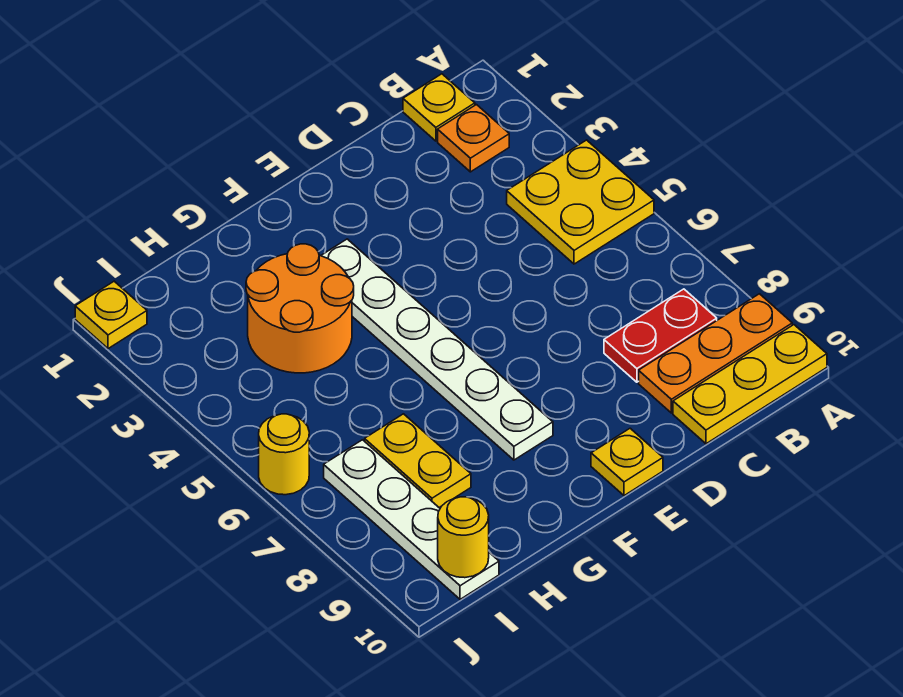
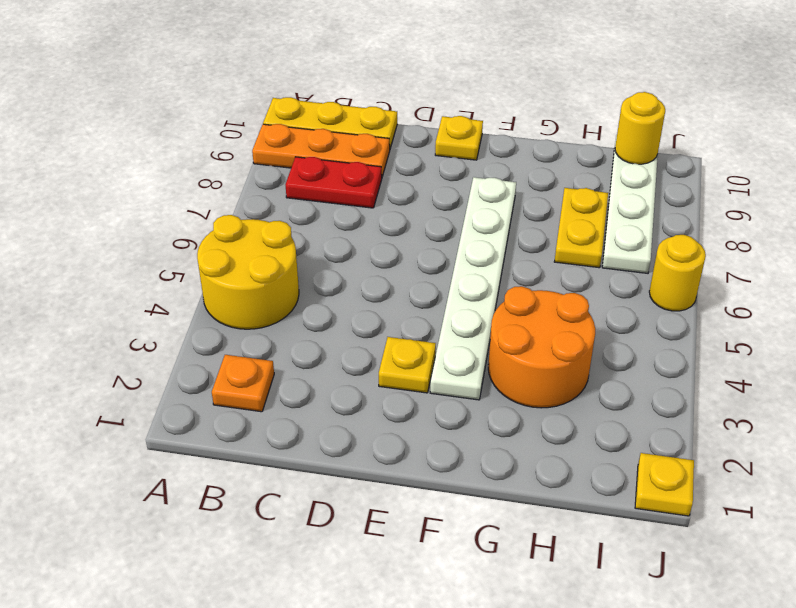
yellow 2x2 plate [507,140,654,264] -> yellow 2x2 round brick [197,215,299,329]
yellow 1x1 plate [403,74,475,141] -> yellow 1x1 plate moved to [379,337,436,393]

